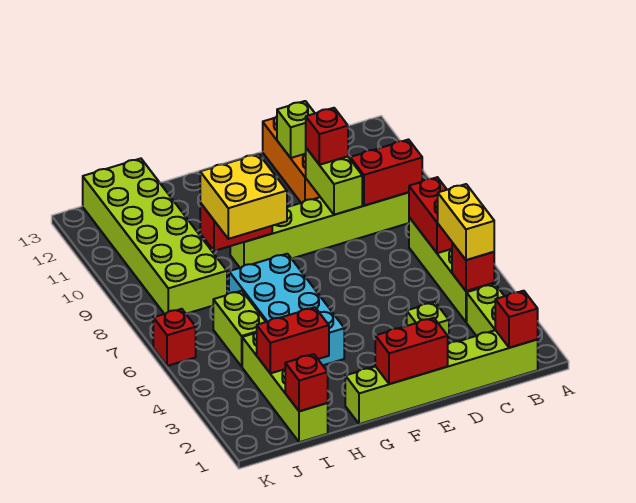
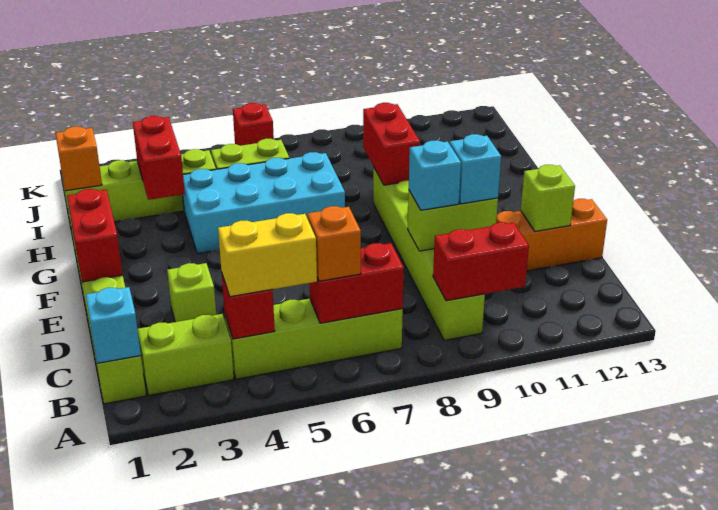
red 1x1 brick [495,291,538,348] -> cyan 1x1 brick [86,287,141,364]
none -> orange 1x1 brick [307,206,361,281]
red 1x2 brick [350,140,422,206] -> red 1x2 brick turned to [433,222,529,301]
none -> cyan 1x1 brick [409,140,461,210]
red 1x1 brick [306,108,348,165] -> cyan 1x1 brick [450,134,501,204]
yellow 2x2 brick [200,154,287,239] -> none
red 1x1 brick [285,354,328,411] -> orange 1x1 brick [55,127,102,191]
lime 2x6 brick [83,159,227,314] -> none

